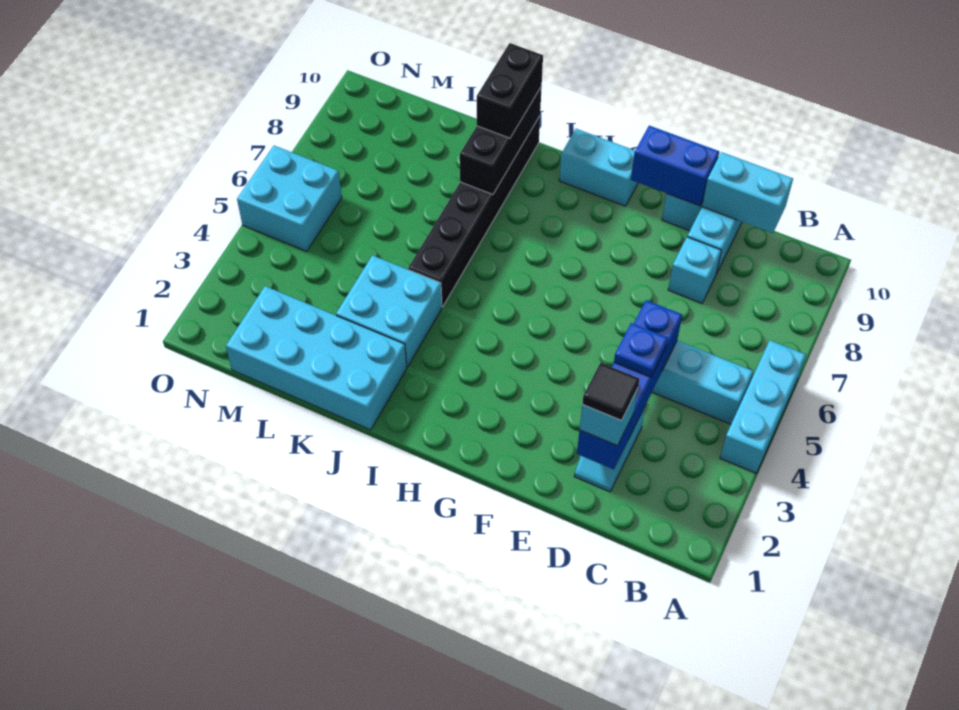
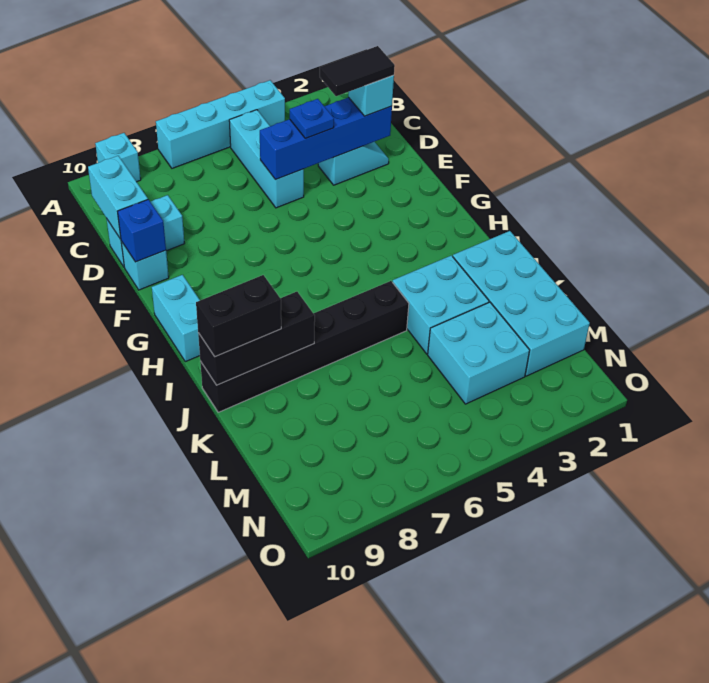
cyan 1x3 brick [720,340,806,473] -> cyan 1x4 brick [156,80,285,168]
black 1x1 tile [582,363,639,420] -> black 1x2 tile [320,46,395,96]
cyan 1x1 brick [668,237,721,303] -> cyan 1x1 brick moved to [95,133,141,182]
blue 1x2 brick [631,126,719,206] -> blue 1x1 brick [118,199,166,262]
cyan 2x2 brick [237,146,342,251] -> cyan 2x2 brick moved to [428,302,530,404]

